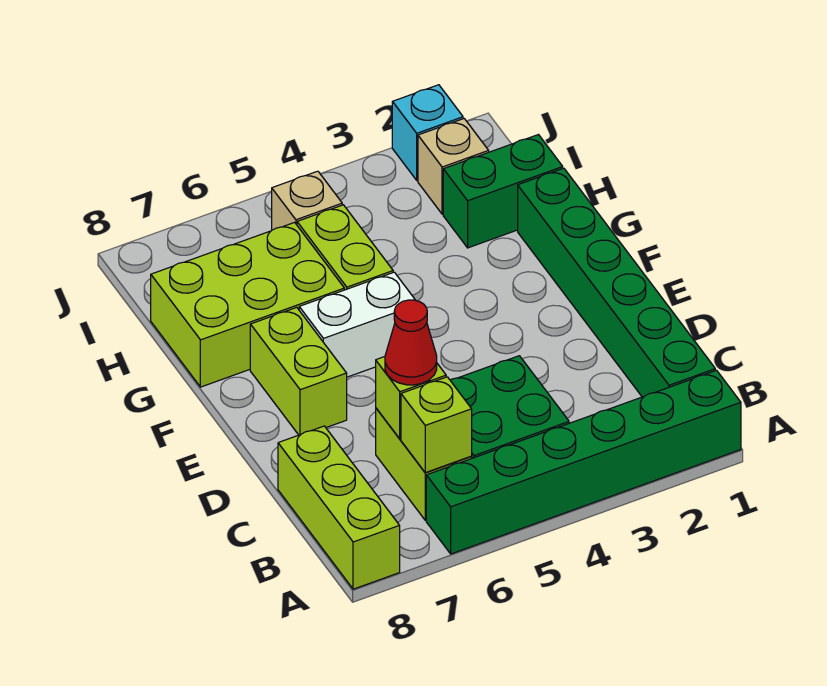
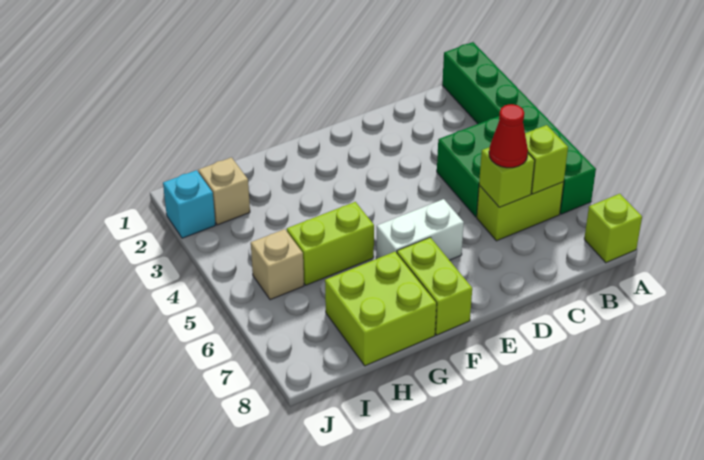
lime 1x3 brick [278,426,400,589] -> lime 1x1 brick [584,194,642,263]
green 1x6 brick [518,168,715,397] -> none
lime 1x2 brick [250,307,347,435] -> lime 1x2 brick turned to [397,237,472,335]
white 1x2 brick [299,272,415,377] -> white 1x2 brick turned to [376,199,464,260]
lime 2x3 brick [151,222,344,387] -> lime 2x2 brick [325,252,437,366]
green 1x2 brick [443,135,563,248] -> none

